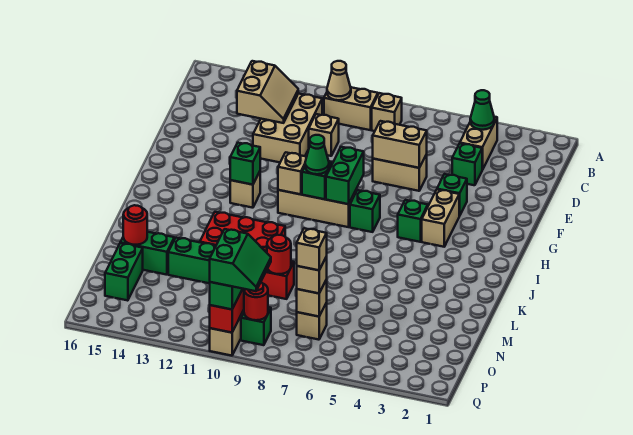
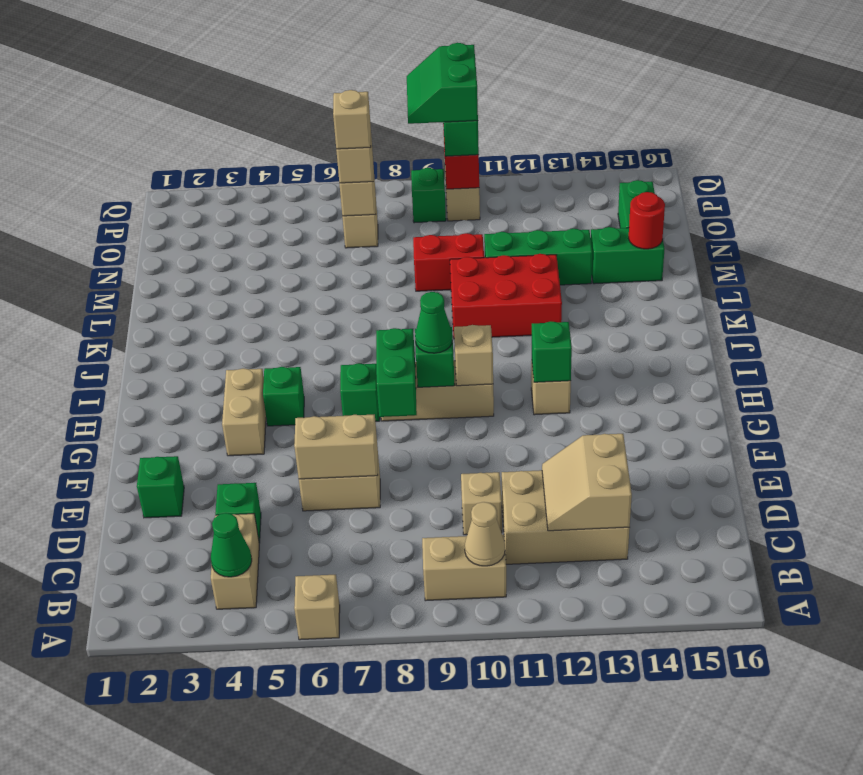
tan 1x1 brick [372,93,402,131] -> tan 1x1 brick moved to [294,575,340,640]
tan 2x3 brick [253,94,322,162] -> tan 2x3 brick turned to [502,470,630,564]
green 1x1 brick [437,174,467,216] -> green 1x1 brick moved to [137,456,184,518]
red 1x1 round brick [267,235,291,274] -> none
red 1x1 round brick [244,282,268,320] -> none

